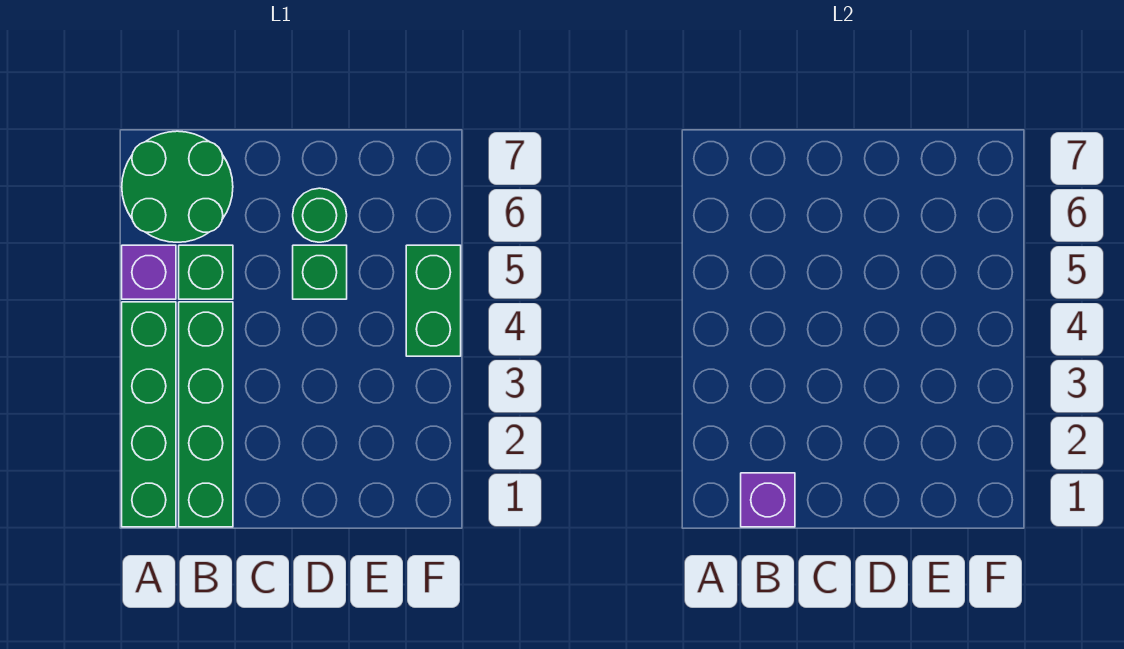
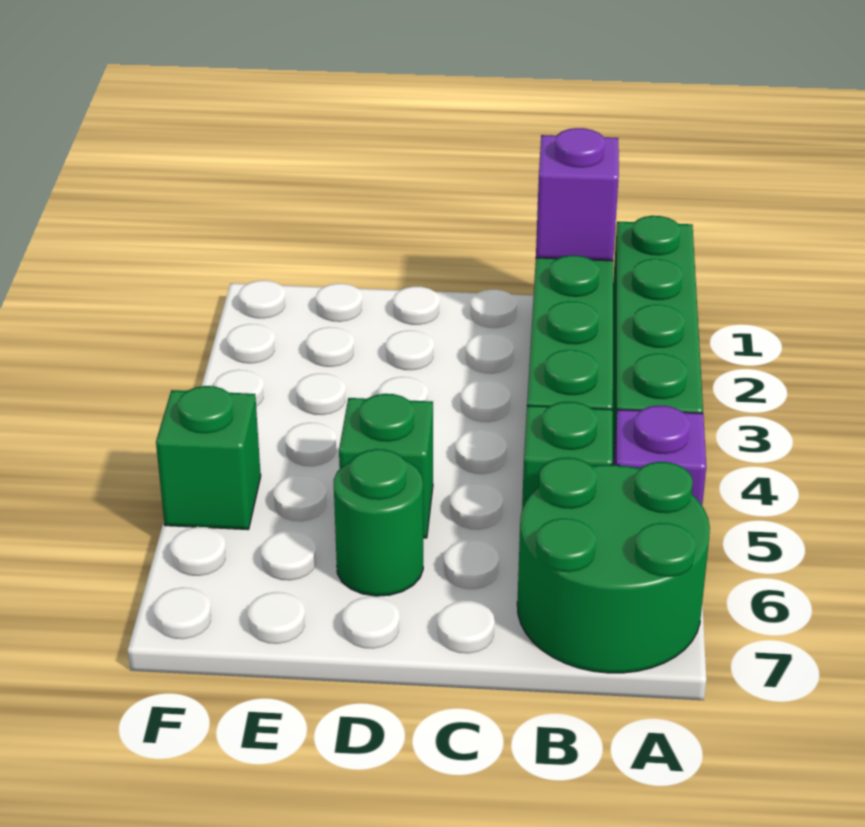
green 1x2 brick [406,245,461,356] -> green 1x1 brick [156,386,261,529]

